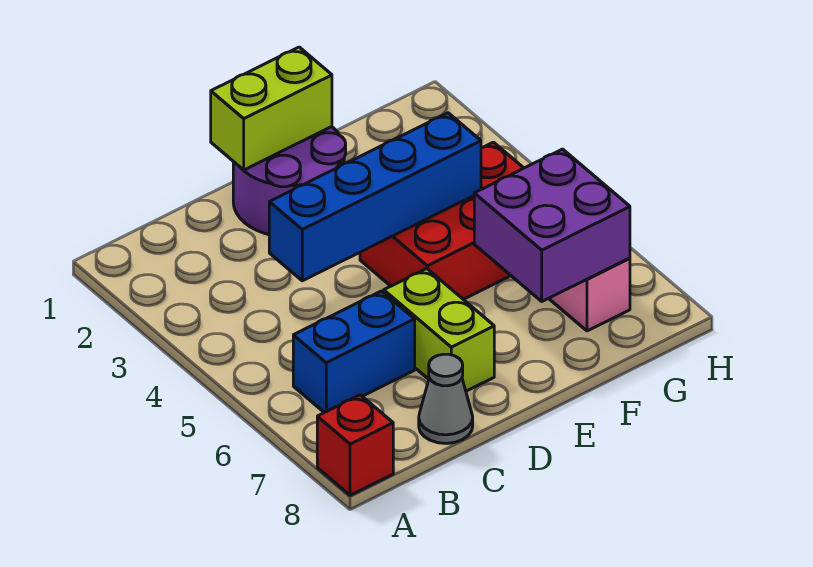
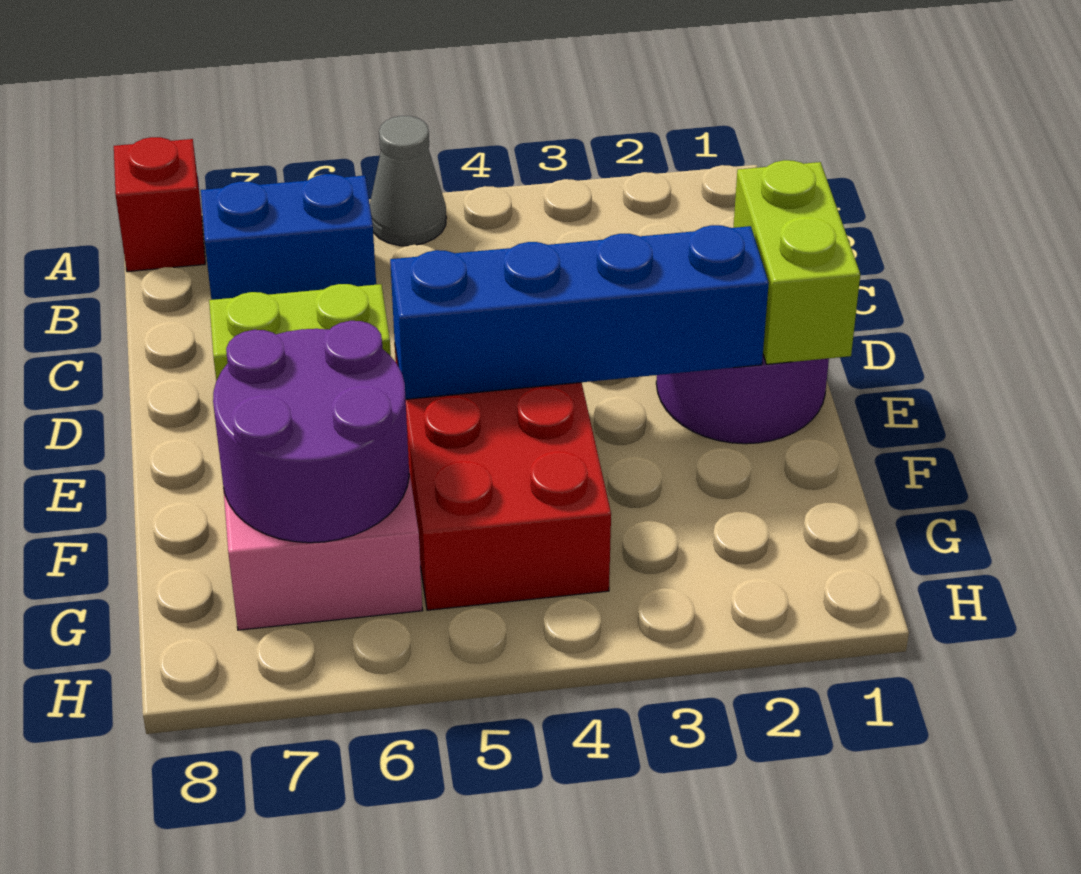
blue 1x2 brick [293,291,415,413] -> blue 1x2 brick turned to [201,174,376,300]
blue 1x4 brick [269,113,481,281] -> blue 1x4 brick turned to [390,225,769,399]
grey 1x1 cone [419,354,473,443] -> grey 1x1 cone moved to [370,116,446,246]
purple 2x2 brick [474,149,630,301] -> purple 2x2 round brick [213,321,409,543]

